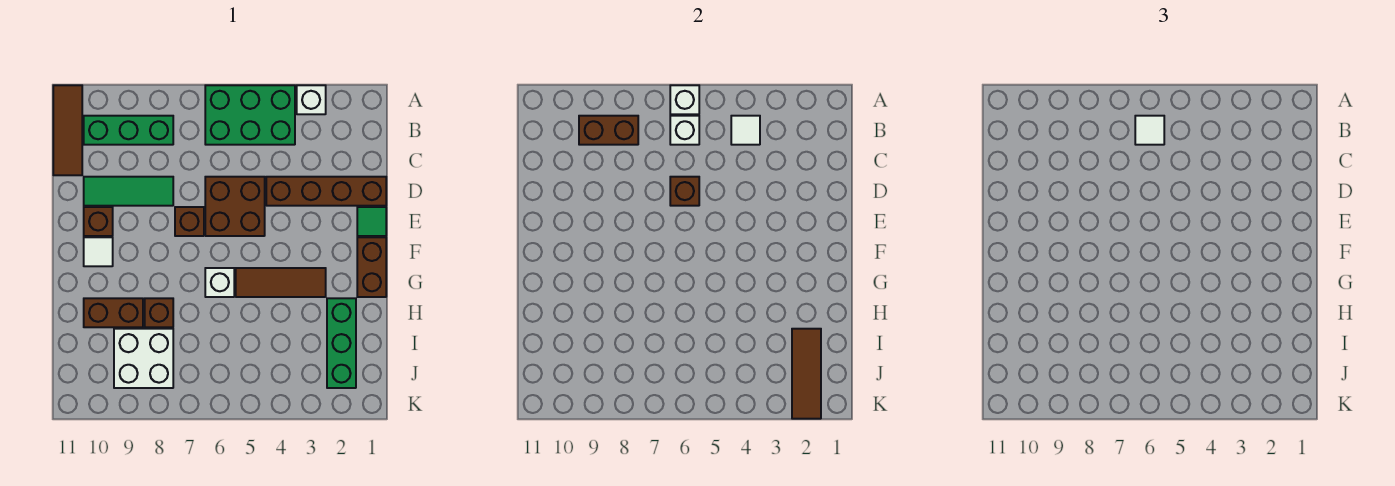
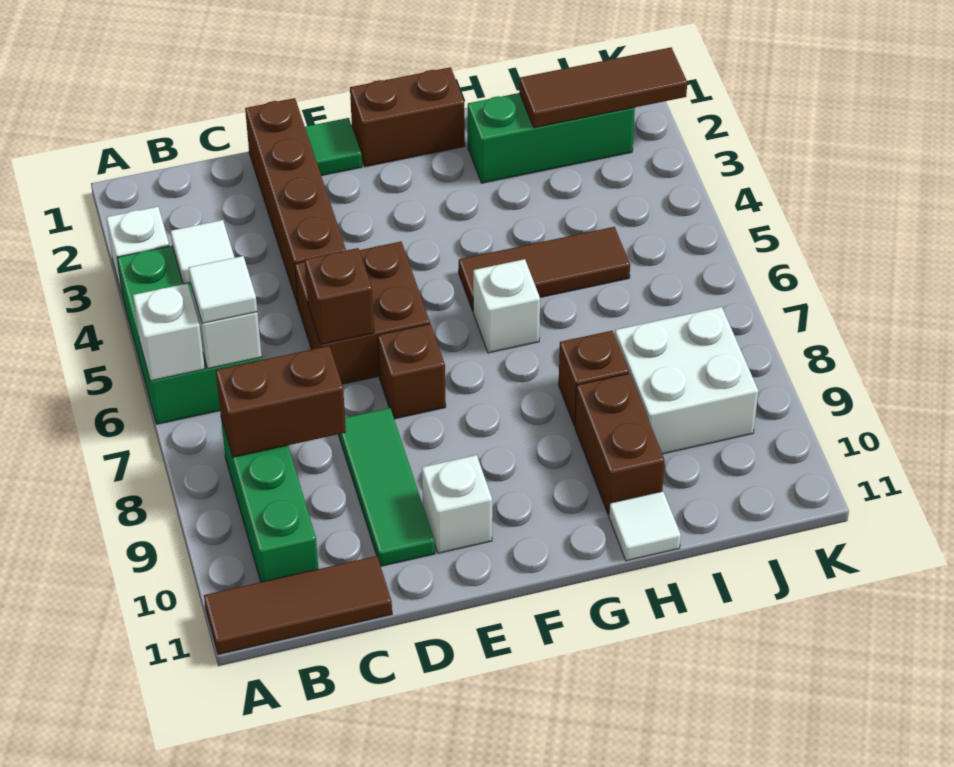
brown 1x2 brick [579,116,638,145] -> brown 1x2 brick turned to [216,346,346,457]
brown 1x1 brick [84,207,113,236] -> white 1x1 brick [422,455,492,553]
white 1x1 tile [84,237,113,266] -> white 1x1 tile moved to [609,491,681,561]
brown 1x3 tile [236,268,326,297] -> brown 1x3 tile turned to [459,227,630,311]

